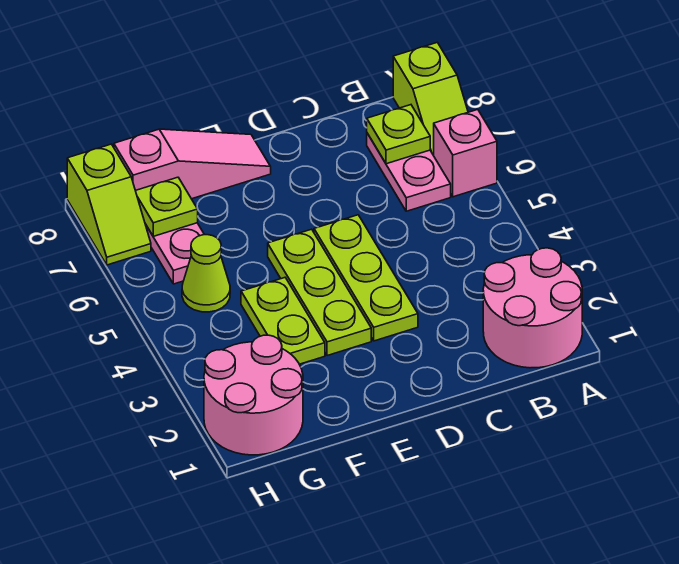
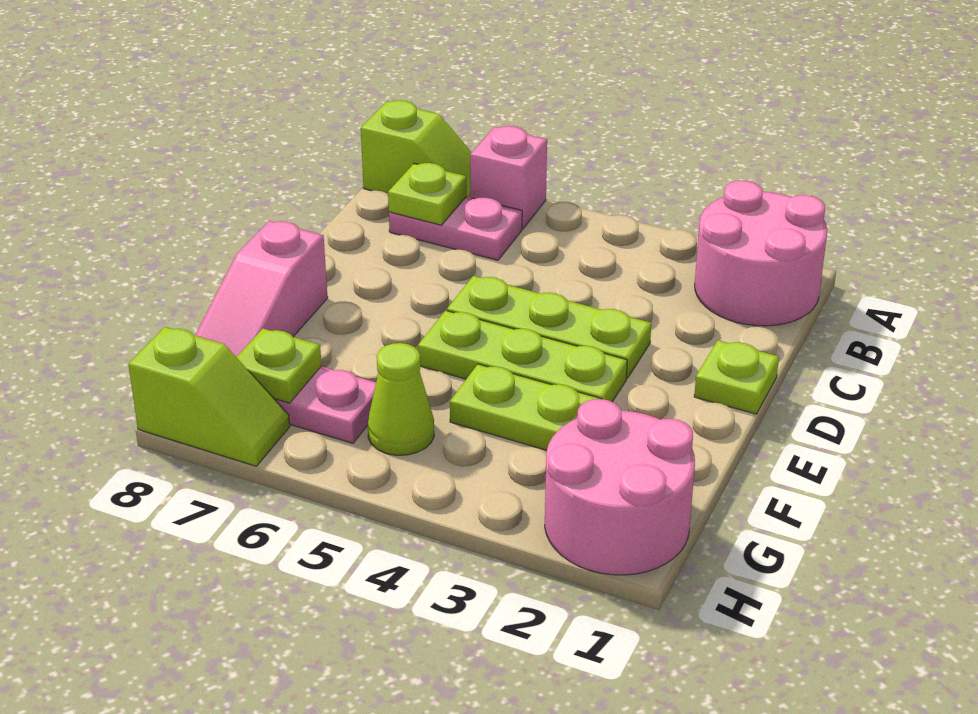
none -> lime 1x1 plate [694,340,779,414]
pink 1x3 slope [114,129,271,199] -> pink 1x3 slope turned to [195,221,328,357]

